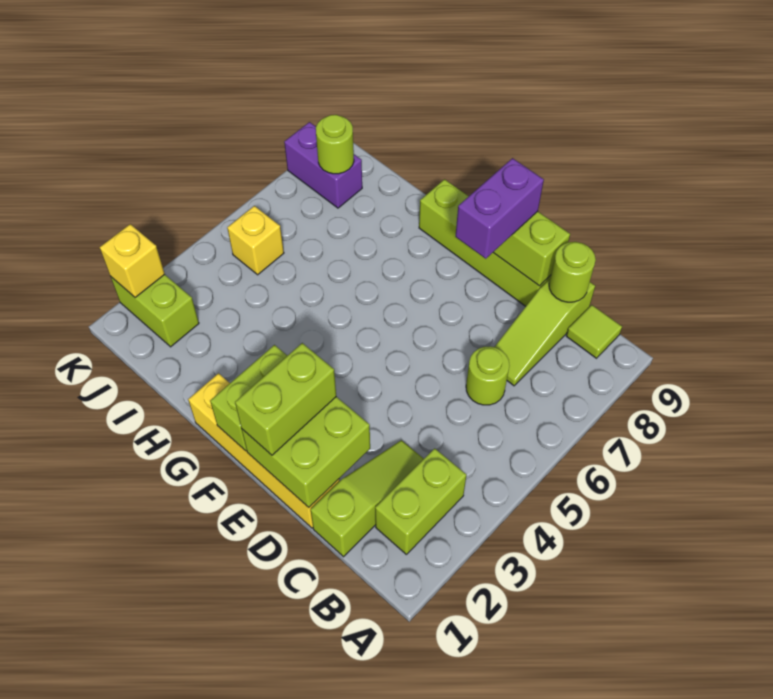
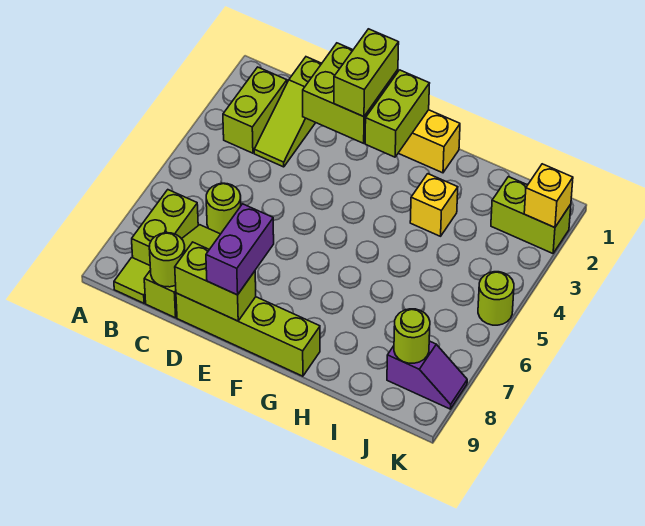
none -> lime 1x2 brick [132,190,198,265]
yellow 1x1 brick [227,206,284,275] -> yellow 1x1 brick moved to [410,174,458,236]
purple 1x2 brick [284,122,362,208] -> purple 1x2 slope [387,341,467,409]
none -> lime 1x1 round brick [478,272,514,325]

